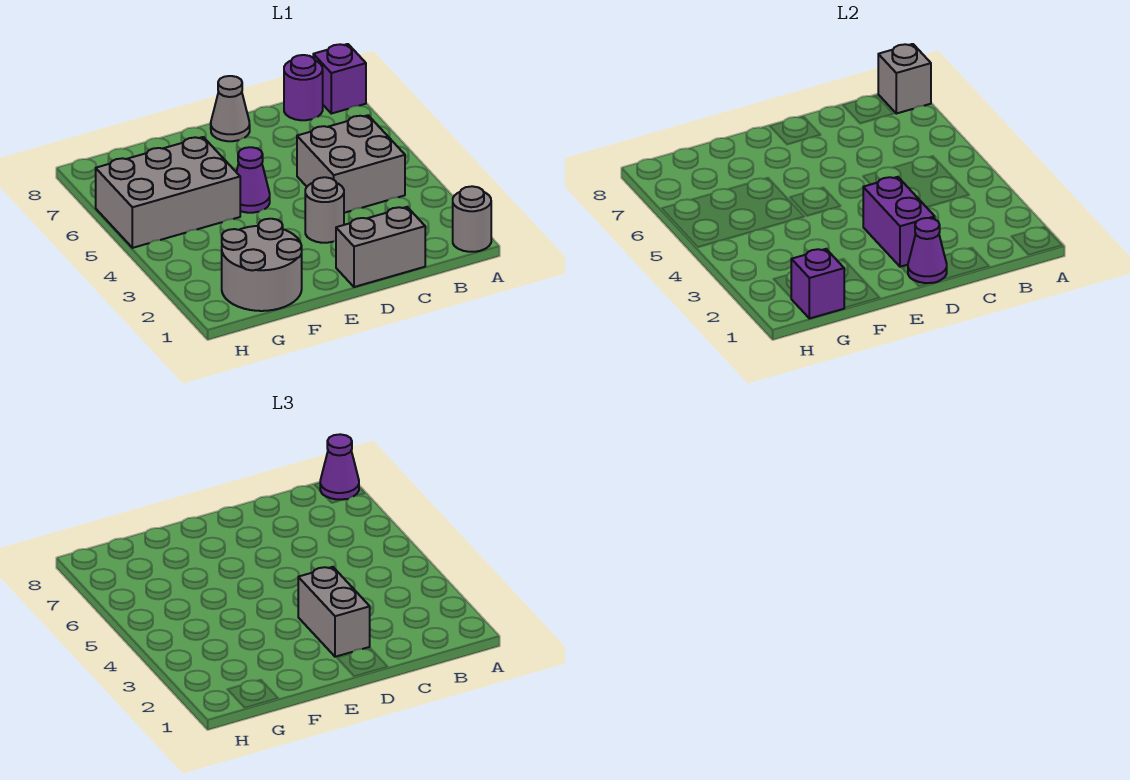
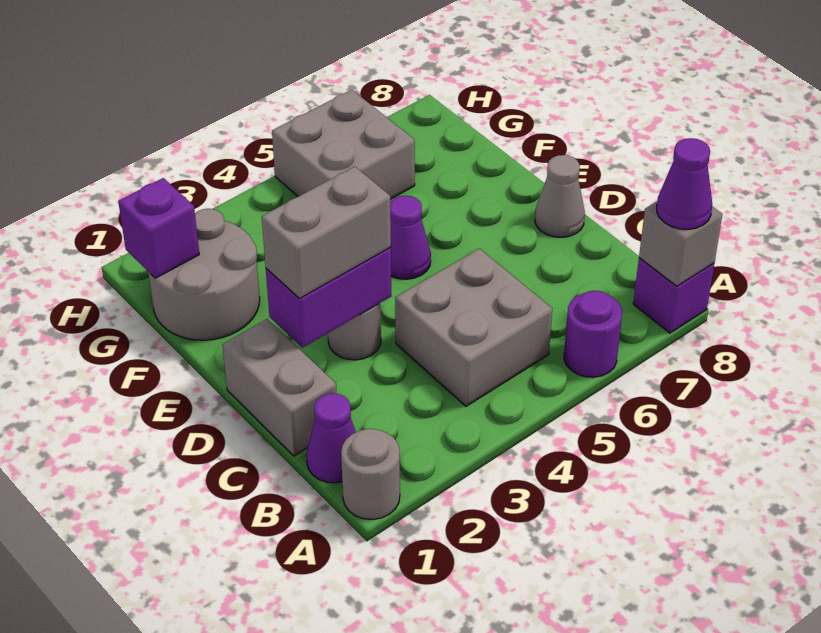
purple 1x1 round brick [284,55,323,120] -> purple 1x1 round brick moved to [564,291,622,377]
purple 1x1 cone [908,218,947,283] -> purple 1x1 cone moved to [306,393,356,483]
grey 2x3 brick [96,137,240,248] -> grey 2x2 brick [272,90,415,199]

